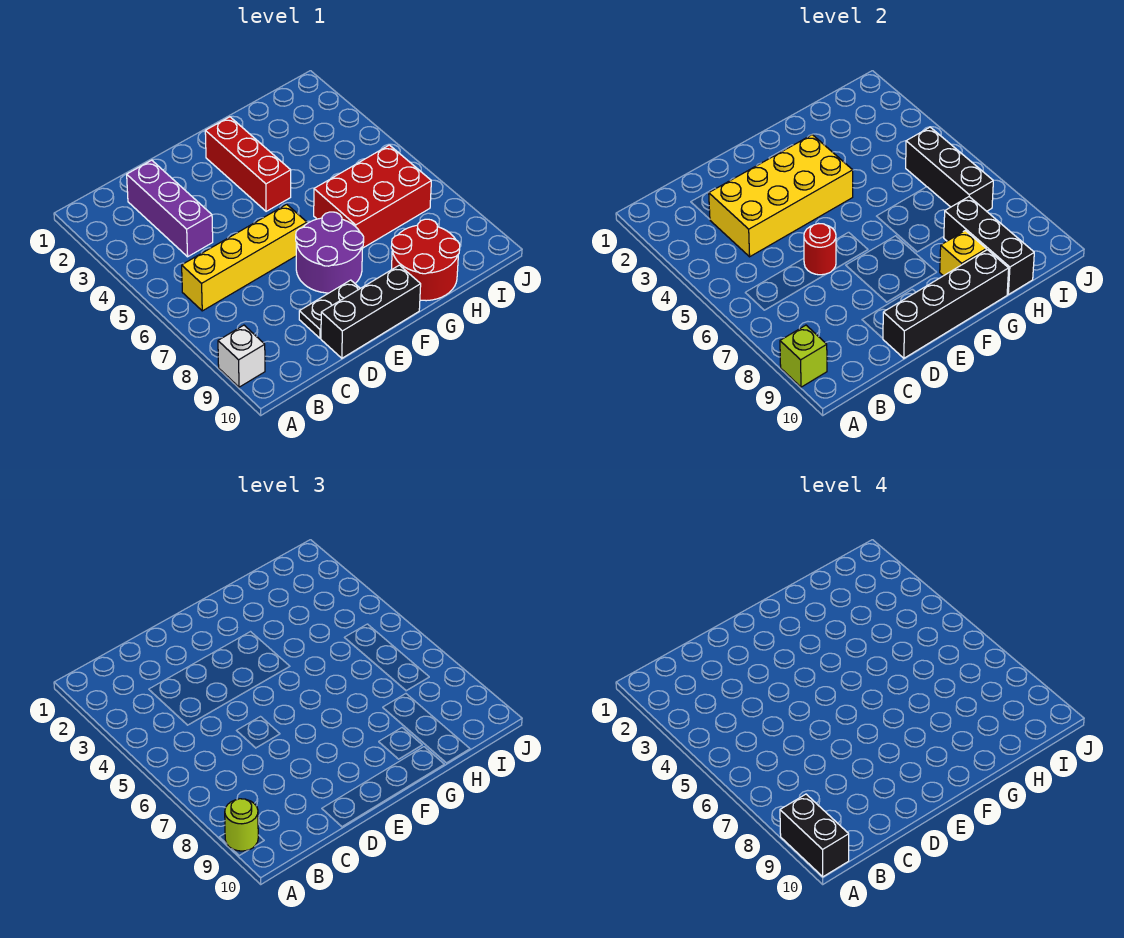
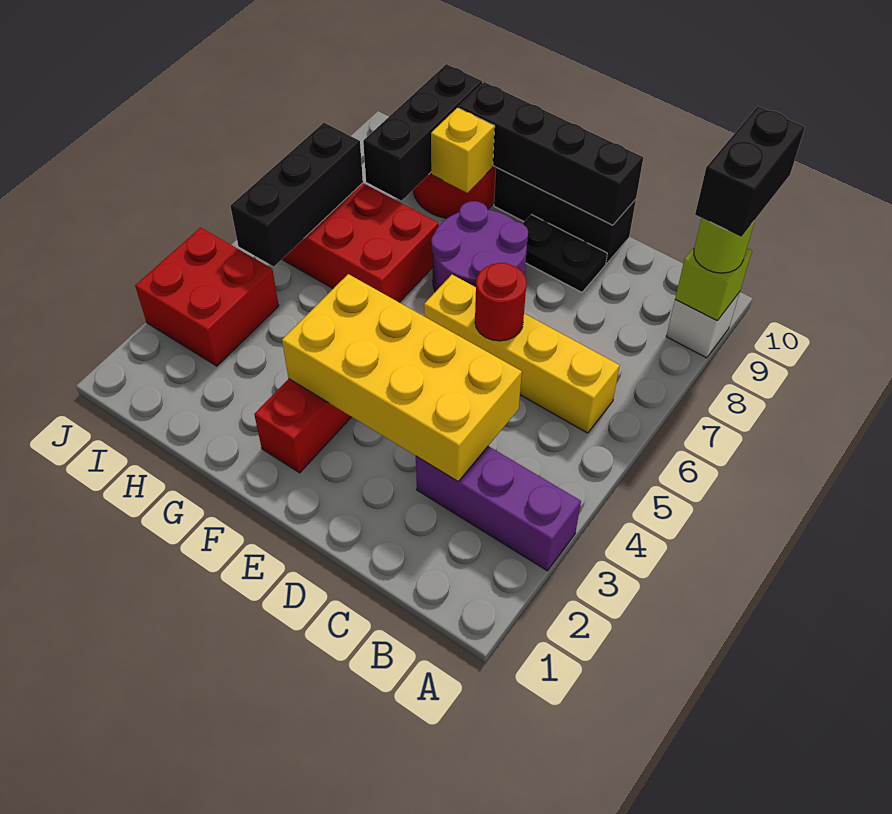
purple 1x3 brick [127,160,213,257] -> purple 1x3 brick turned to [416,446,581,571]
none -> red 2x2 brick [135,228,279,366]

